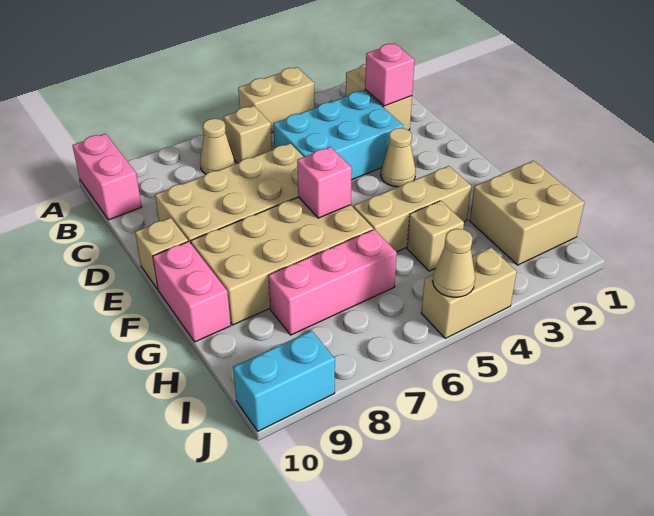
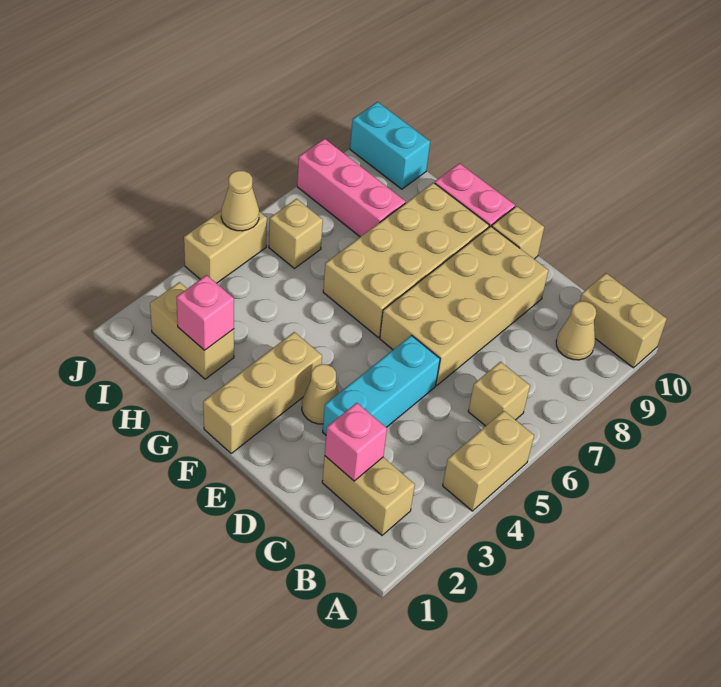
pink 1x2 brick [73,134,142,220] -> tan 1x2 brick [580,273,667,368]
tan 1x1 cone [200,119,235,174] -> tan 1x1 cone moved to [556,301,596,360]
cyan 2x3 brick [273,90,403,180] -> cyan 1x3 brick [323,335,440,435]
pink 1x1 brick [297,147,352,218] -> pink 1x1 brick moved to [176,275,234,350]
tan 1x3 brick [353,166,471,252] -> tan 1x3 brick moved to [203,332,322,453]
tan 2x2 brick [470,161,584,265] -> tan 1x2 brick [150,282,234,379]
tan 1x1 brick [407,201,464,271] -> tan 1x1 brick moved to [269,199,323,269]
pink 1x3 brick [268,229,397,335] -> pink 1x3 brick turned to [297,139,406,237]
cyan 1x2 brick [233,331,335,431] -> cyan 1x2 brick turned to [350,102,430,189]

